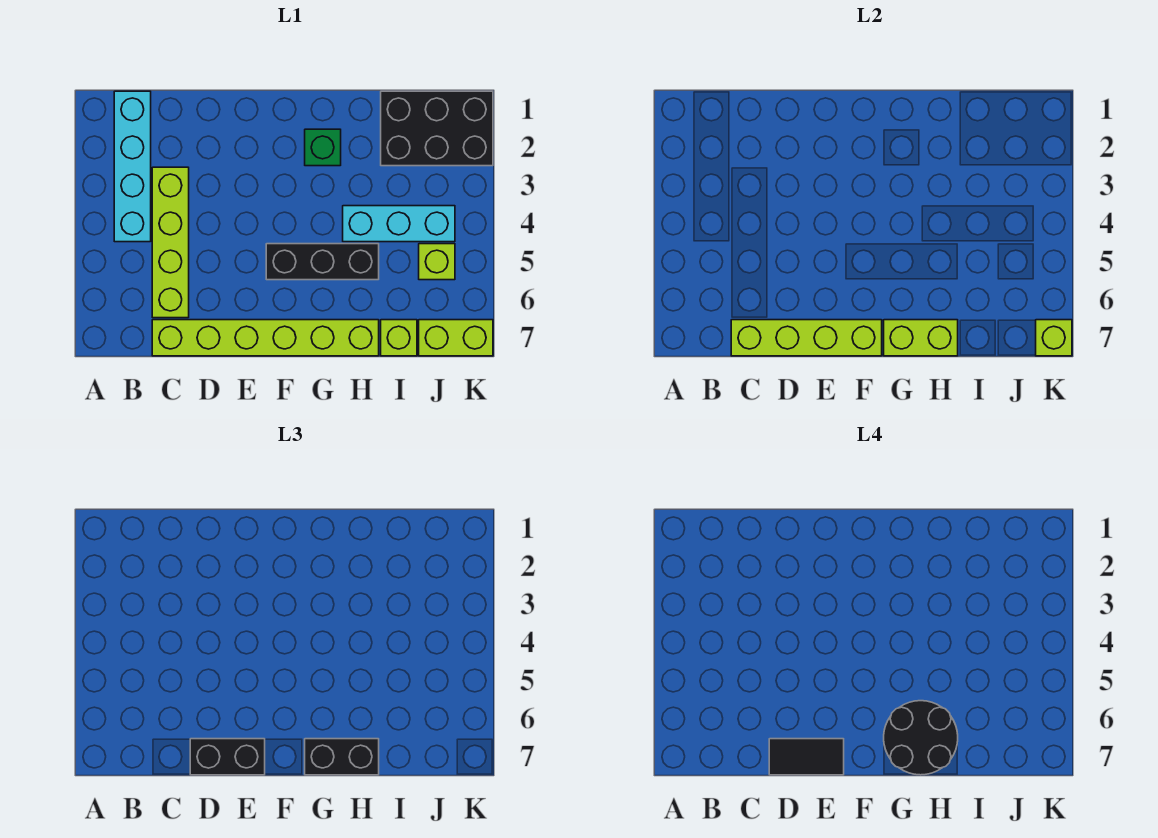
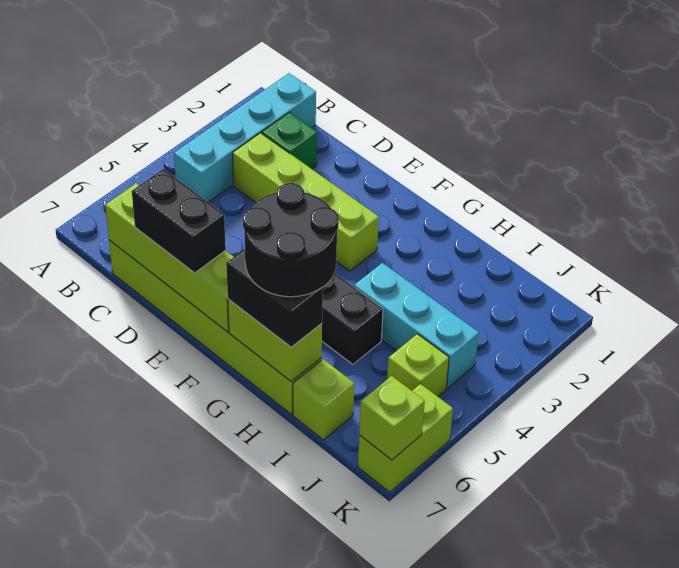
lime 1x4 brick [152,167,189,318] -> lime 1x4 brick turned to [233,133,379,271]
black 1x2 tile [769,739,844,775] -> none
green 1x1 brick [305,129,341,166] -> green 1x1 brick moved to [262,113,317,169]
black 2x3 brick [381,91,493,166] -> none
lime 1x2 brick [419,320,493,356] -> lime 1x2 brick turned to [358,384,453,492]

